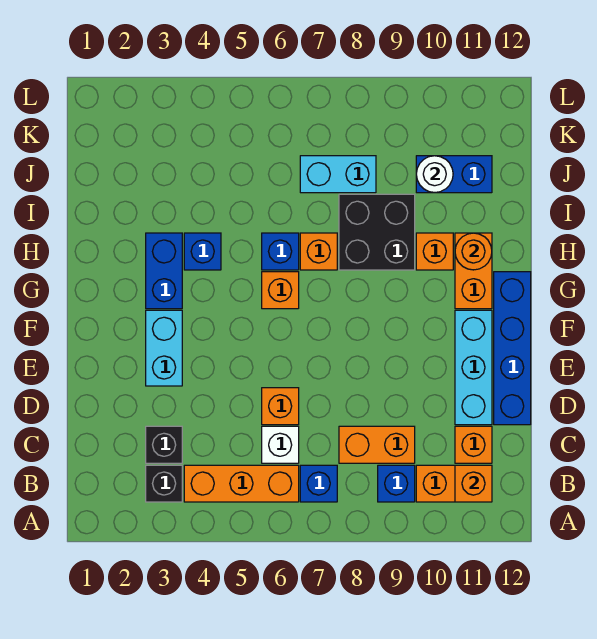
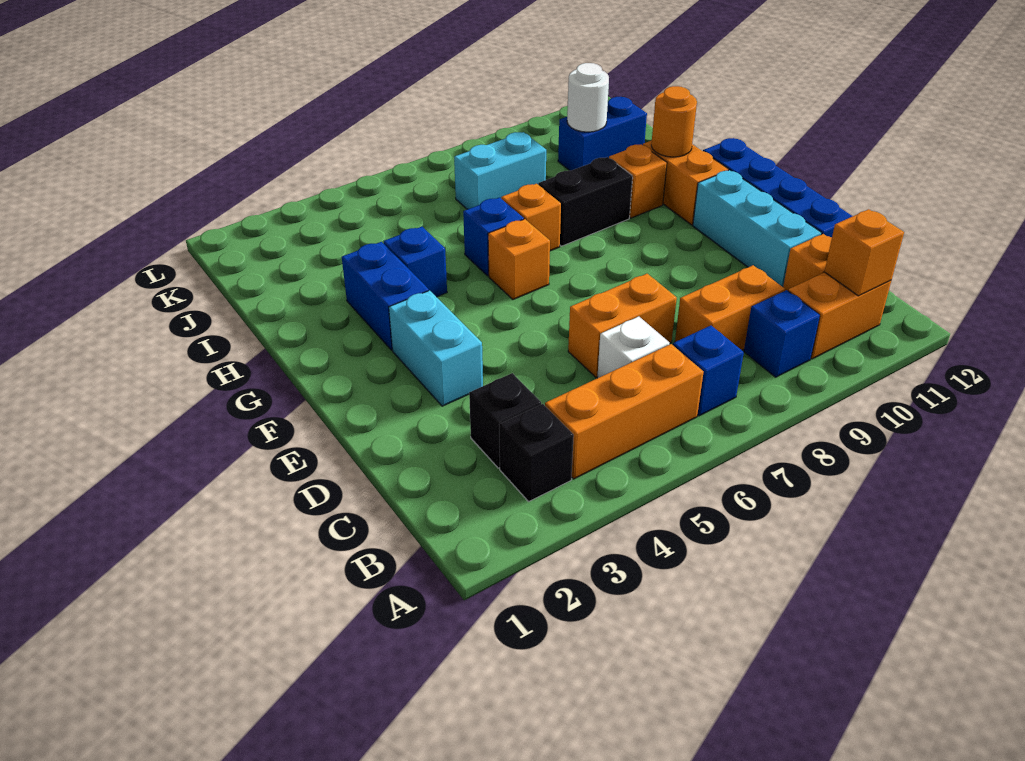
orange 1x1 brick [262,388,299,425] -> orange 1x2 brick [568,274,677,377]
black 2x2 brick [339,194,415,270] -> black 1x2 brick [538,157,633,246]

